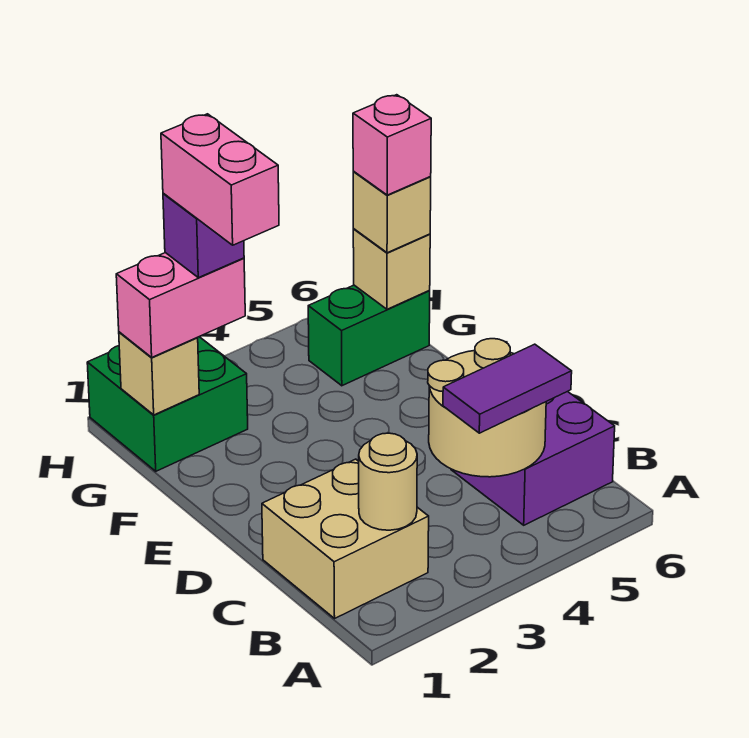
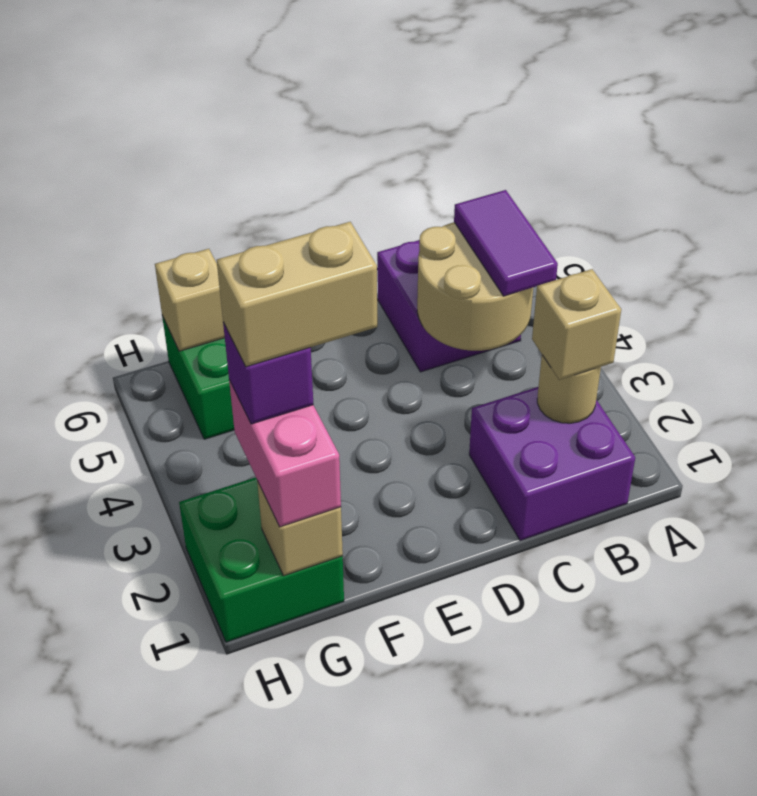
tan 2x2 brick [262,459,429,618] -> purple 2x2 brick [469,387,635,541]
pink 1x2 brick [161,114,279,245] -> tan 1x2 brick [217,222,377,367]
tan 1x1 brick [353,172,431,253] -> tan 1x1 brick moved to [532,269,621,380]
pink 1x1 brick [353,95,431,195] -> none

